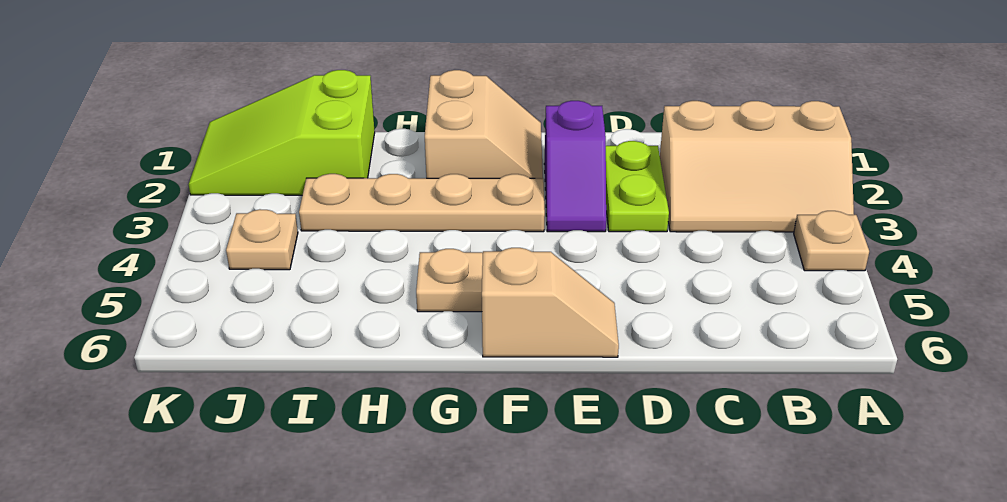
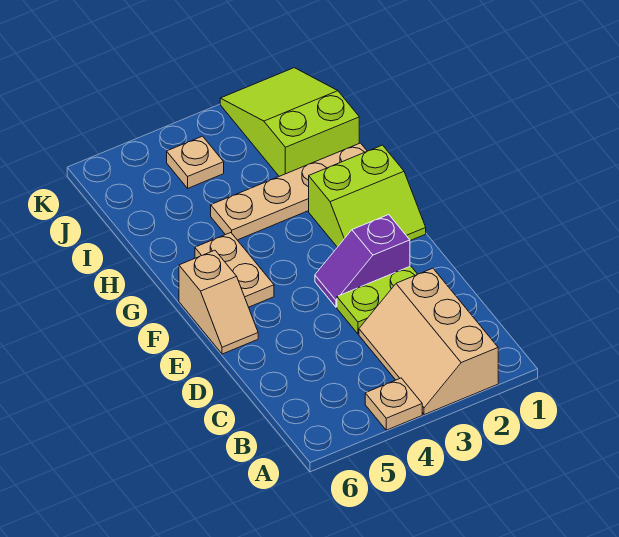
tan 2x2 slope [425,70,543,179] -> lime 2x2 slope [309,145,426,247]
tan 1x4 plate [299,174,545,232] -> tan 1x4 plate turned to [211,143,367,240]

